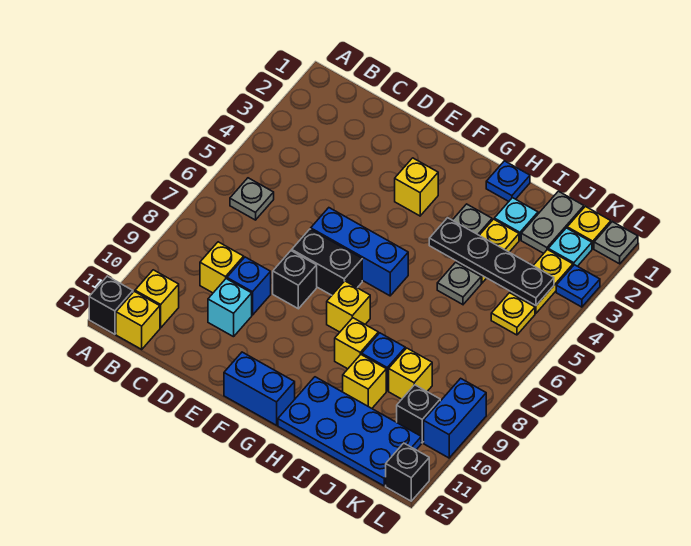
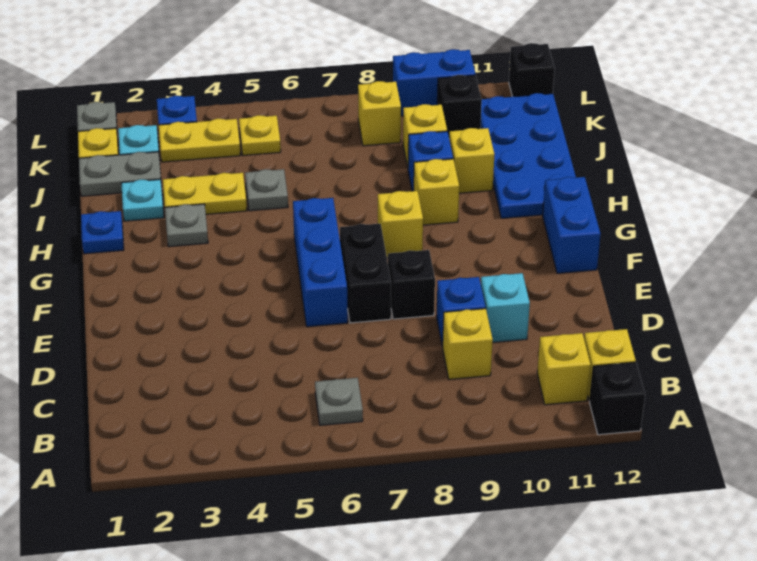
yellow 1x1 brick [395,158,438,216] -> yellow 1x1 brick moved to [358,81,401,146]
black 1x4 plate [429,218,554,306] -> none

